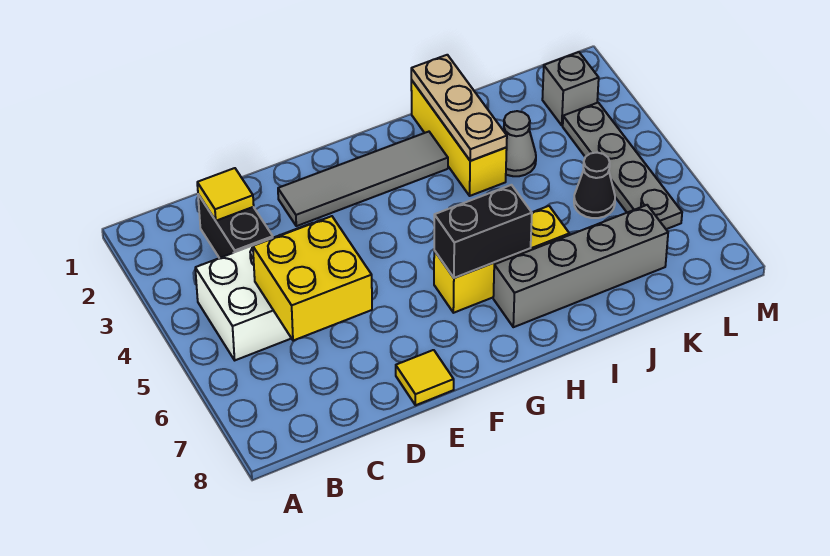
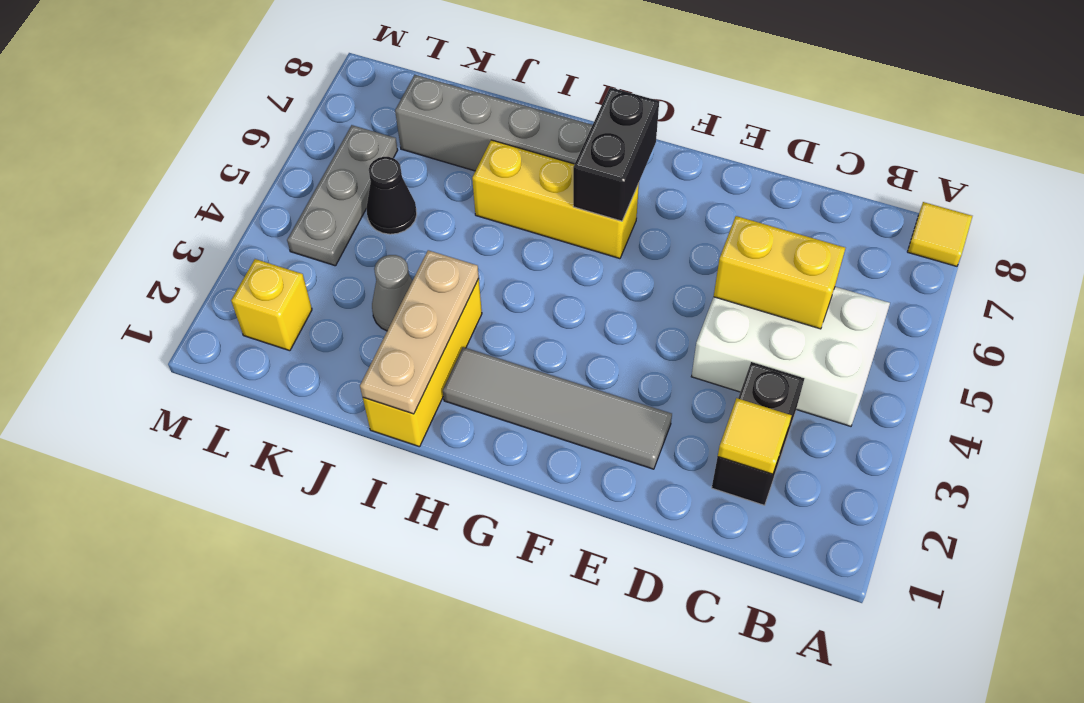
yellow 2x2 brick [253,216,372,341] -> yellow 1x2 brick [714,216,845,329]
yellow 1x1 tile [396,350,454,405] -> yellow 1x1 tile moved to [907,202,972,266]
black 1x2 brick [434,185,532,278] -> black 1x2 brick turned to [573,87,659,221]
grey 1x1 brick [542,52,599,125] -> yellow 1x1 brick [231,259,312,351]
grey 1x4 plate [563,103,682,229] -> grey 1x3 plate [287,125,398,266]

